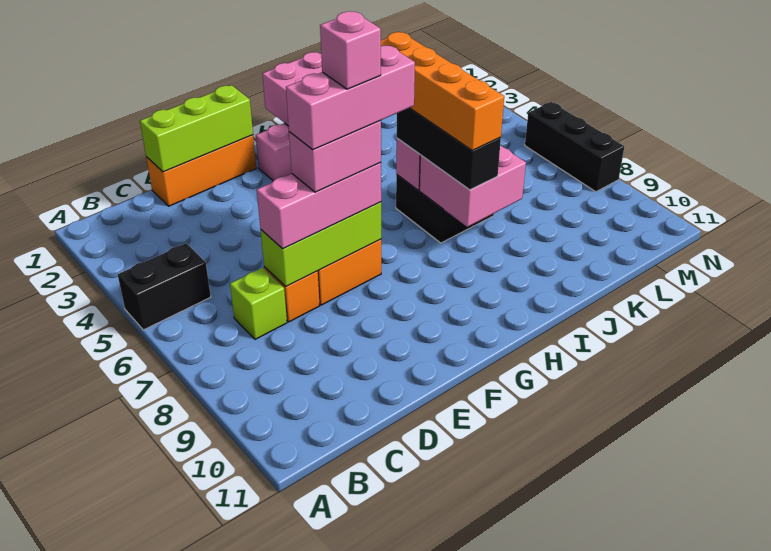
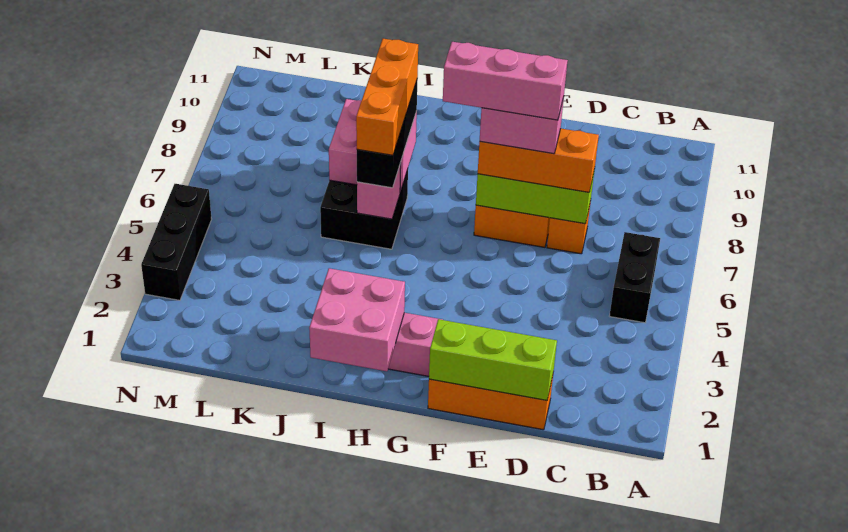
black 1x2 brick [118,243,211,330] -> black 1x2 brick turned to [610,232,660,323]
lime 1x1 brick [230,268,287,339] -> none
pink 1x3 brick [257,163,381,249] -> orange 1x3 brick [478,129,599,192]
pink 1x1 brick [320,11,381,89] -> none
orange 1x4 brick [381,32,504,151] -> orange 1x3 brick [356,39,418,155]
black 1x3 brick [525,102,625,192] -> black 1x3 brick moved to [141,184,212,300]

